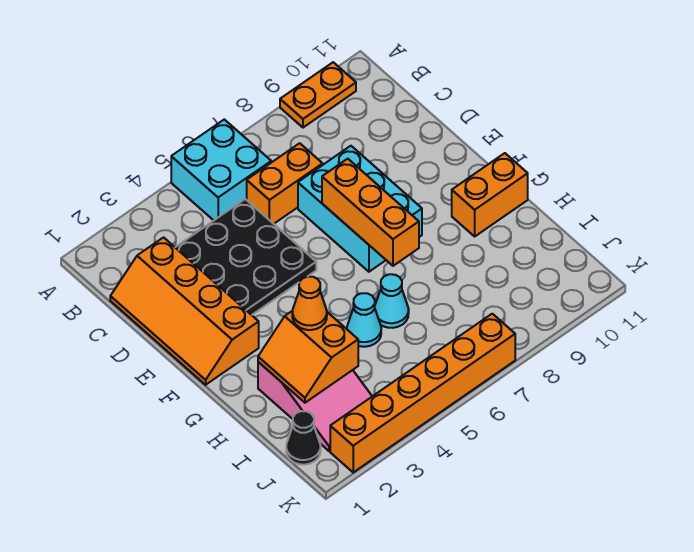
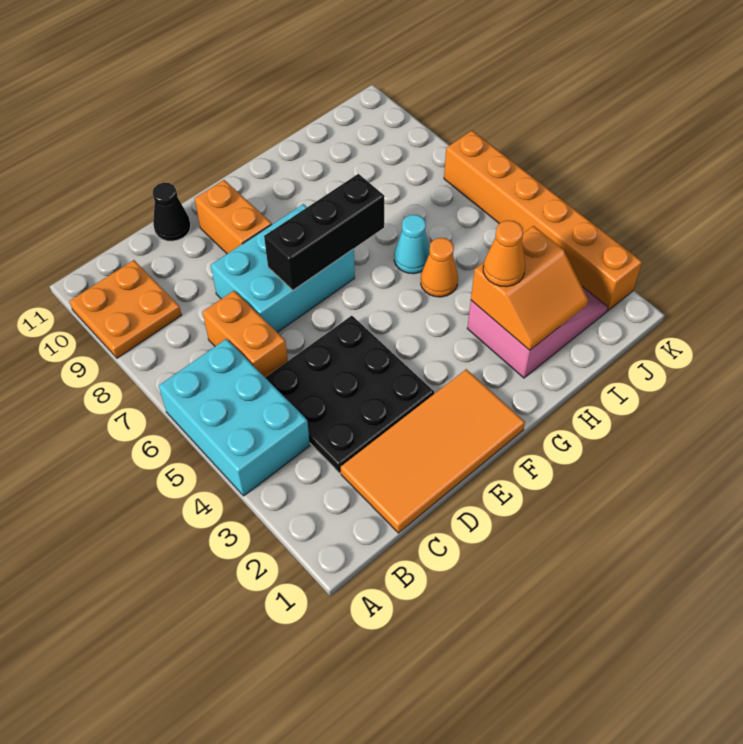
cyan 2x2 brick [171,119,271,220] -> cyan 2x3 brick [159,339,310,496]
orange 1x2 plate [280,62,356,128] -> orange 2x2 plate [69,260,182,358]
orange 2x4 slope [110,237,259,385] -> orange 2x4 tile [341,369,525,533]
orange 1x3 brick [322,159,419,266] -> black 1x3 brick [264,174,384,290]
orange 1x2 brick [452,153,528,236] -> orange 1x2 brick moved to [195,180,272,254]
cyan 1x1 cone [347,293,381,347] -> orange 1x1 cone [421,238,458,297]
black 1x1 cone [286,411,321,465] -> black 1x1 cone moved to [153,183,191,241]

